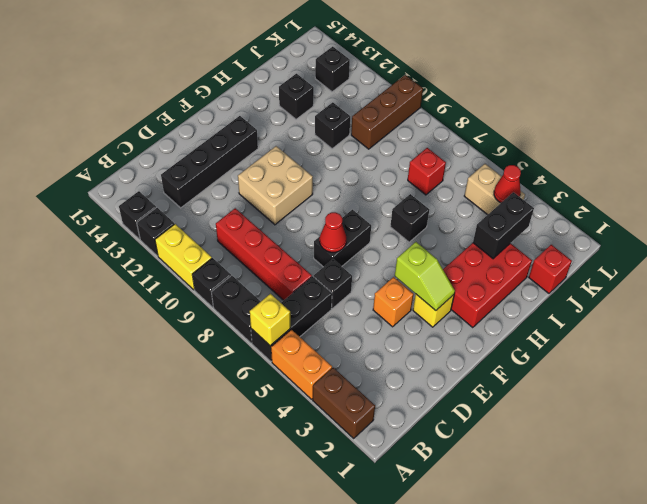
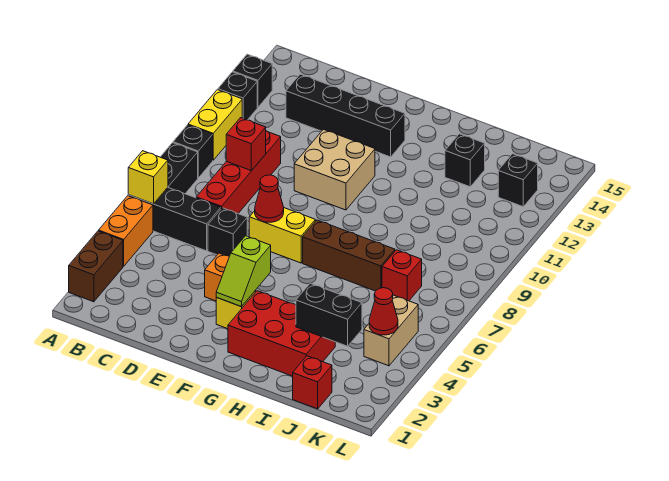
none -> red 1x1 brick [226,118,266,171]
black 1x2 brick [314,210,371,267] -> yellow 1x2 brick [249,208,315,263]
black 1x1 brick [390,194,429,242] -> none
black 1x1 brick [315,102,350,149] -> none
brown 1x3 brick [351,75,423,149] -> brown 1x3 brick moved to [303,220,395,291]

